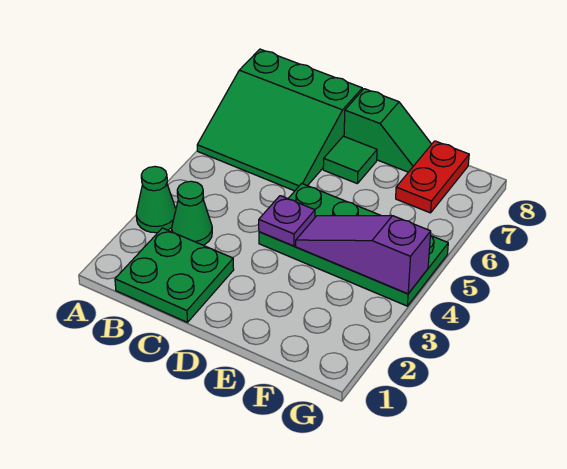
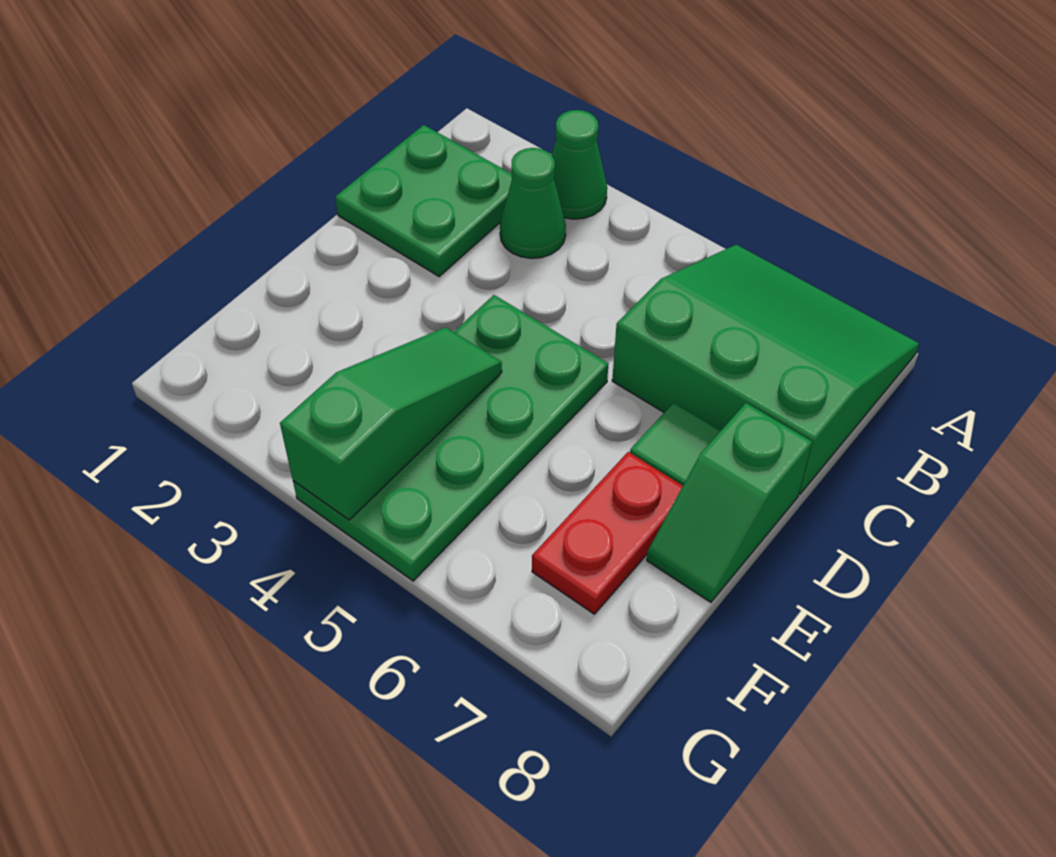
green 3x3 slope [197,49,362,191] -> green 3x3 slope turned to [612,245,919,494]
purple 1x1 plate [259,196,315,246] -> none
purple 1x3 slope [296,216,431,294] -> green 1x3 slope [280,327,502,520]
red 1x2 plate [396,141,469,213] -> red 1x2 plate turned to [532,452,683,614]

